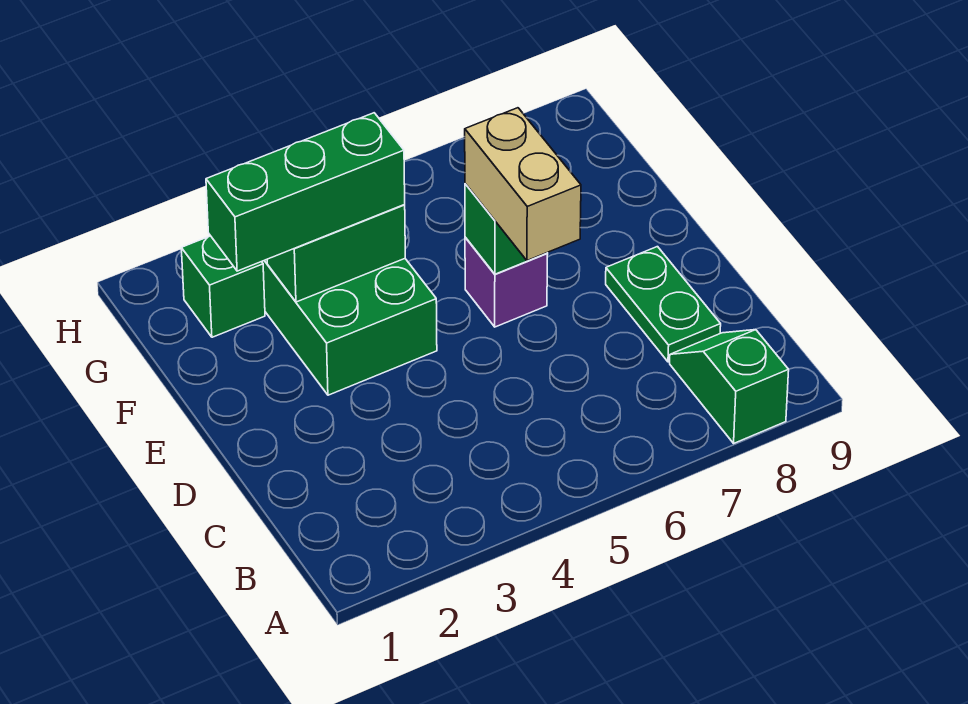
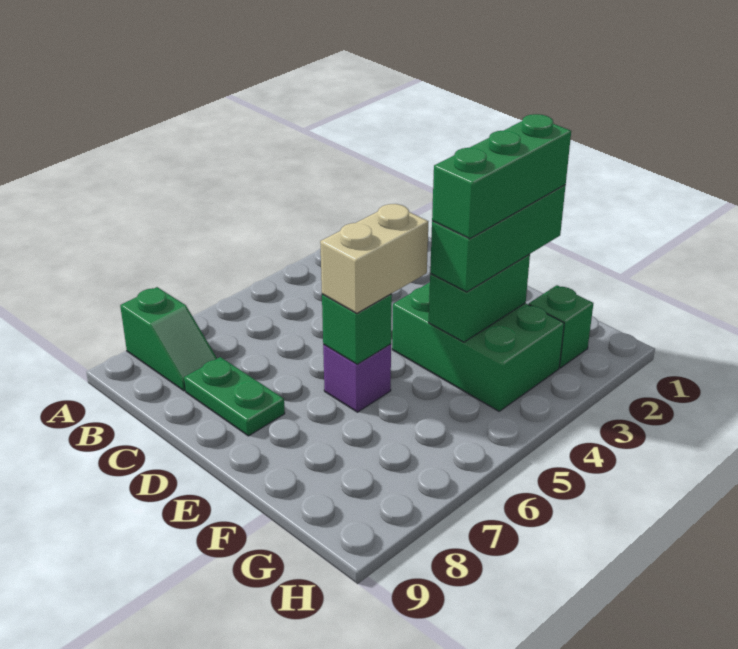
tan 1x2 brick [465,108,581,261] -> tan 1x2 brick turned to [320,204,428,313]
none -> green 1x3 brick [432,114,571,239]

